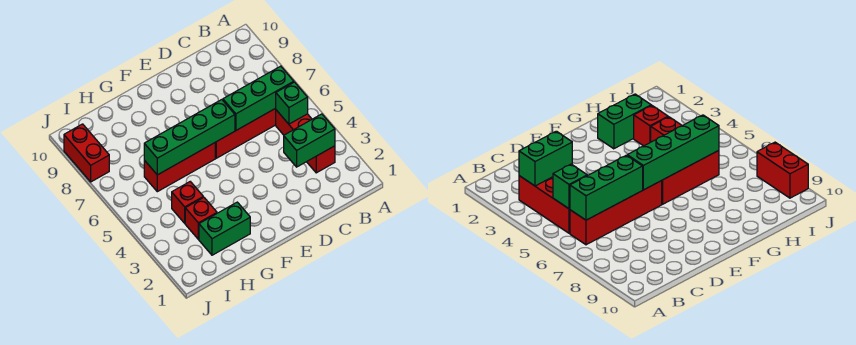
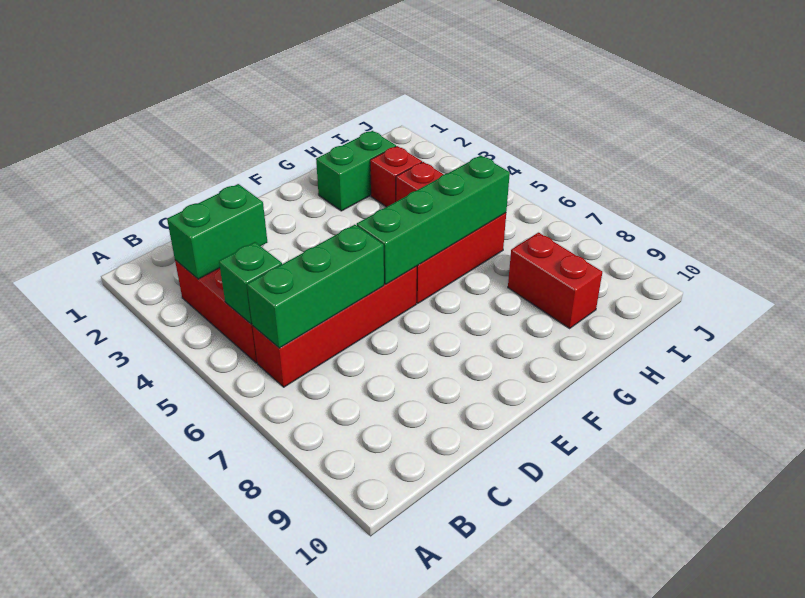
red 1x2 brick [64,124,109,182] -> red 1x2 brick moved to [508,233,602,328]

